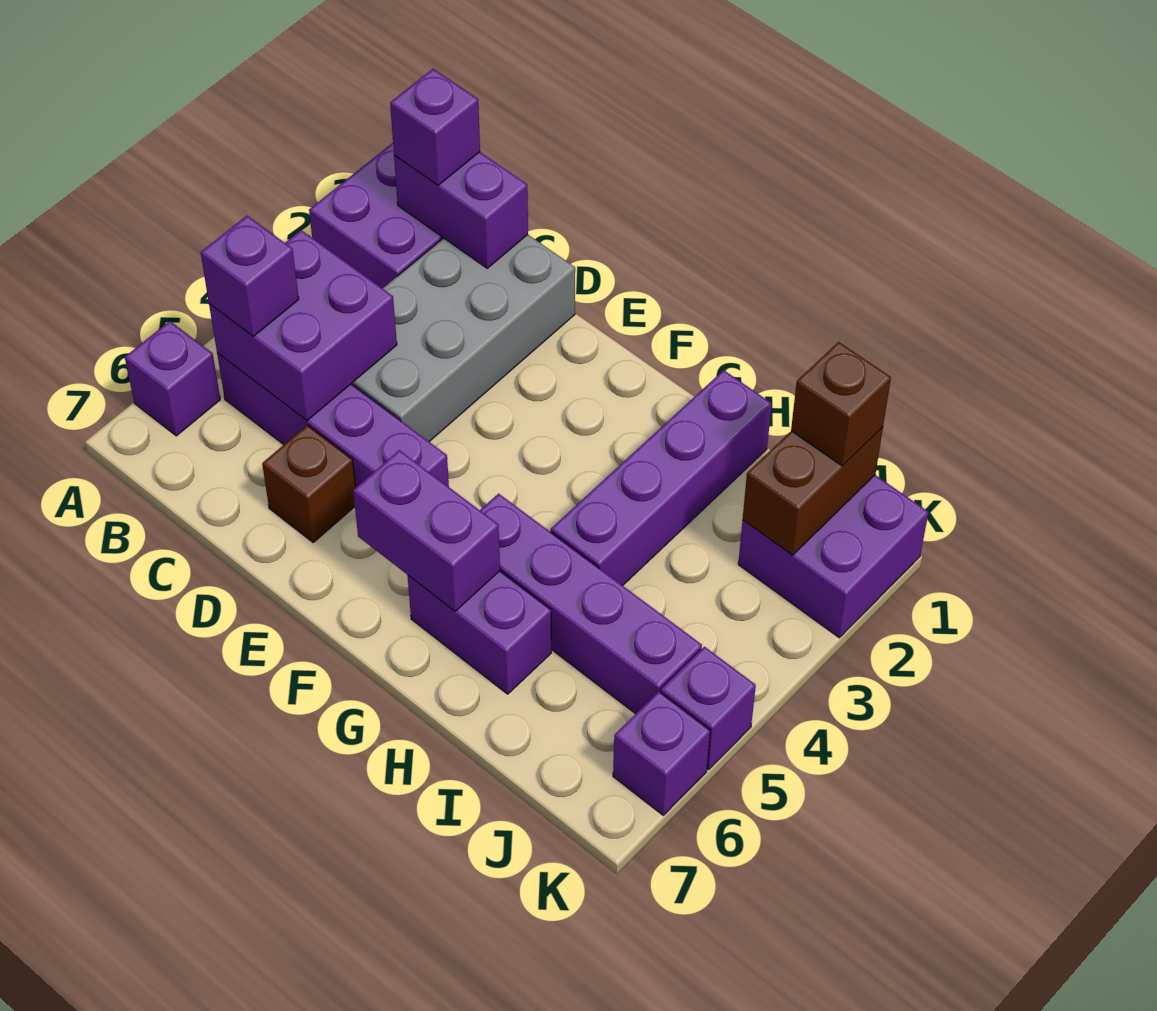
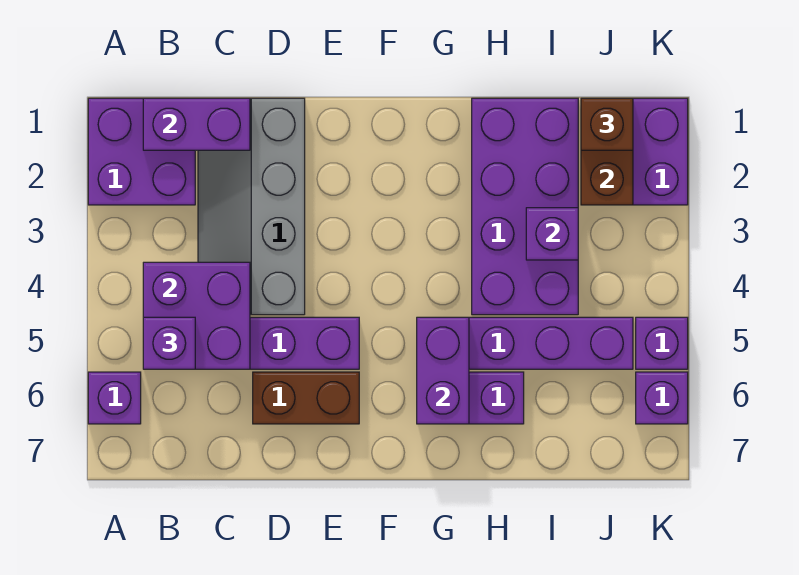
purple 1x1 brick [390,69,480,185] -> purple 1x1 brick moved to [526,208,578,260]
grey 2x4 brick [351,235,575,442] -> grey 2x4 slope [198,98,305,315]
brown 1x1 brick [262,425,355,542] -> brown 1x2 brick [253,372,359,424]
purple 1x2 brick [353,450,500,611] -> purple 1x2 brick turned to [417,317,469,424]
purple 1x4 brick [551,370,772,586] -> purple 2x4 brick [472,98,578,315]

